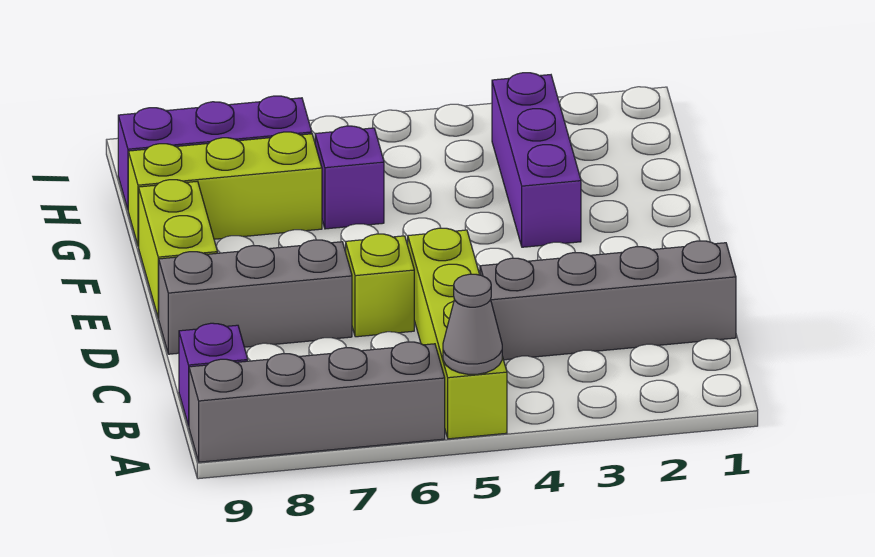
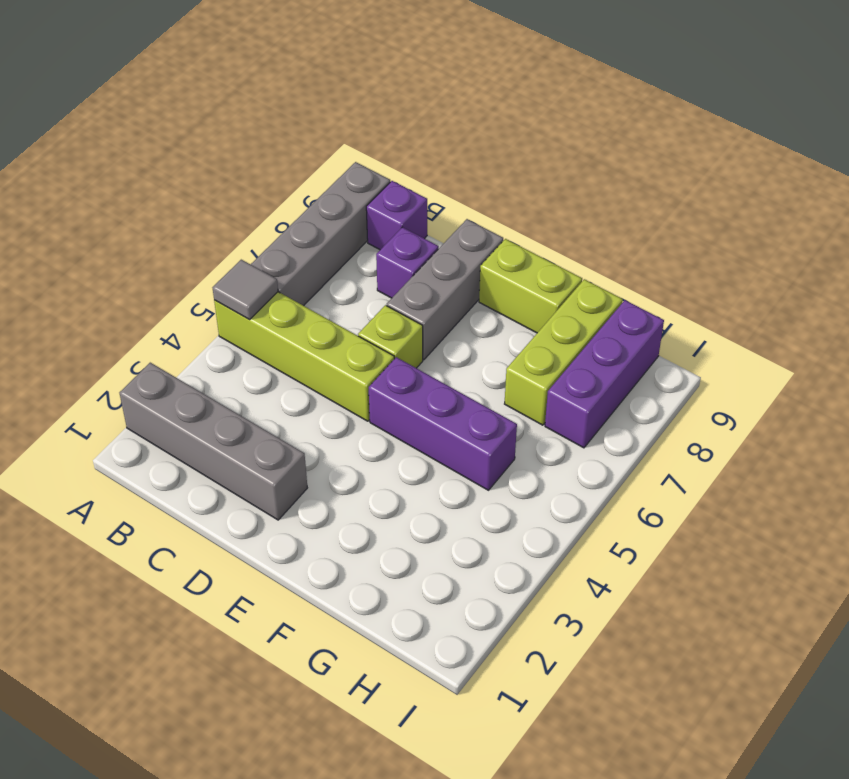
grey 1x1 cone [443,274,502,374] -> grey 1x1 tile [213,260,278,320]
grey 1x4 brick [480,241,736,360] -> grey 1x4 brick turned to [119,363,307,520]
purple 1x3 brick [492,73,581,247] -> purple 1x3 brick moved to [369,357,517,490]
purple 1x1 brick [315,126,384,229] -> purple 1x1 brick moved to [376,227,439,298]

